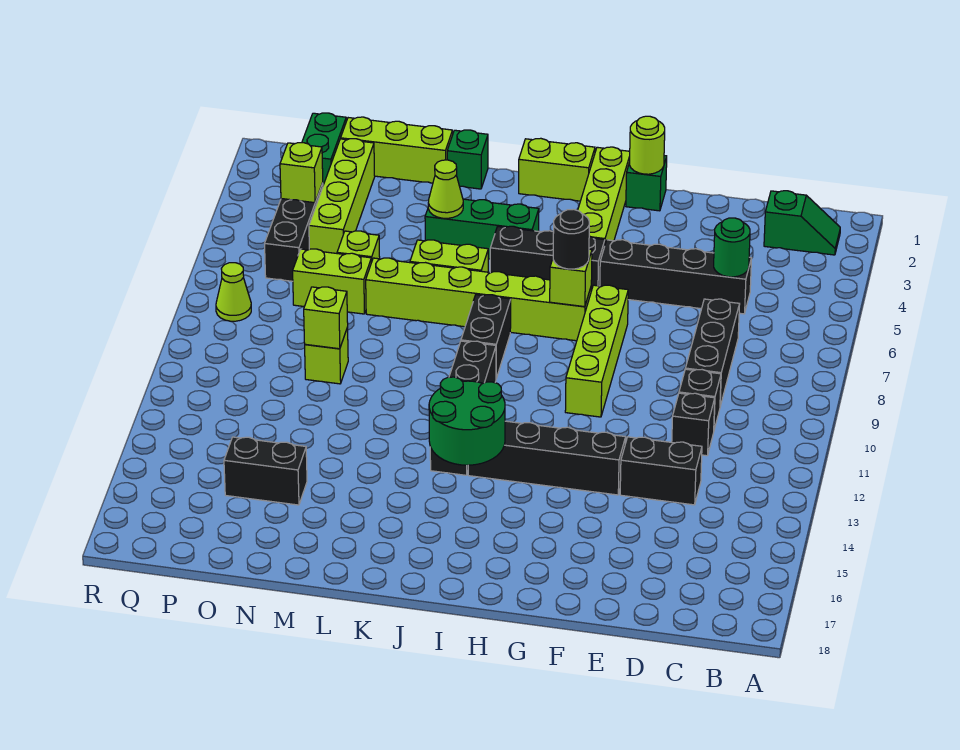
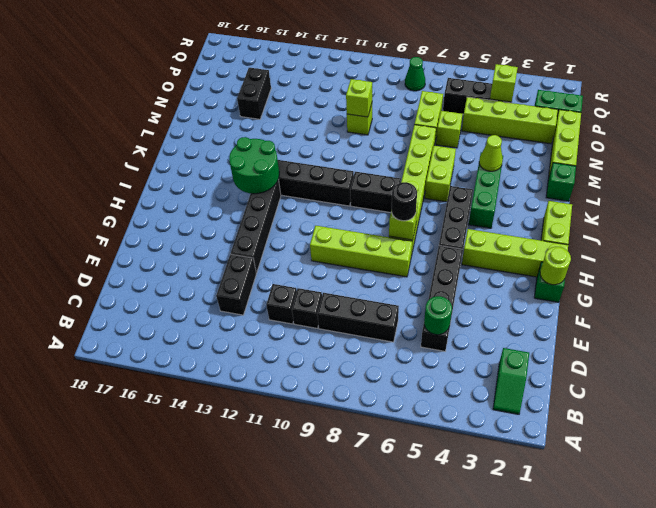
lime 1x1 cone [216,263,251,321] -> green 1x1 cone [405,57,425,91]

